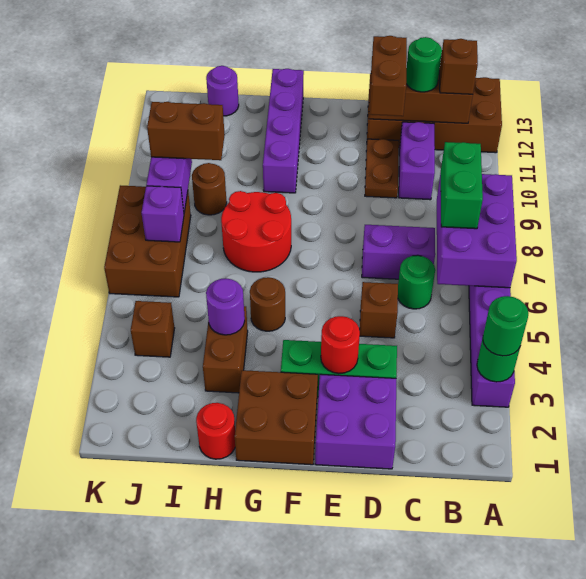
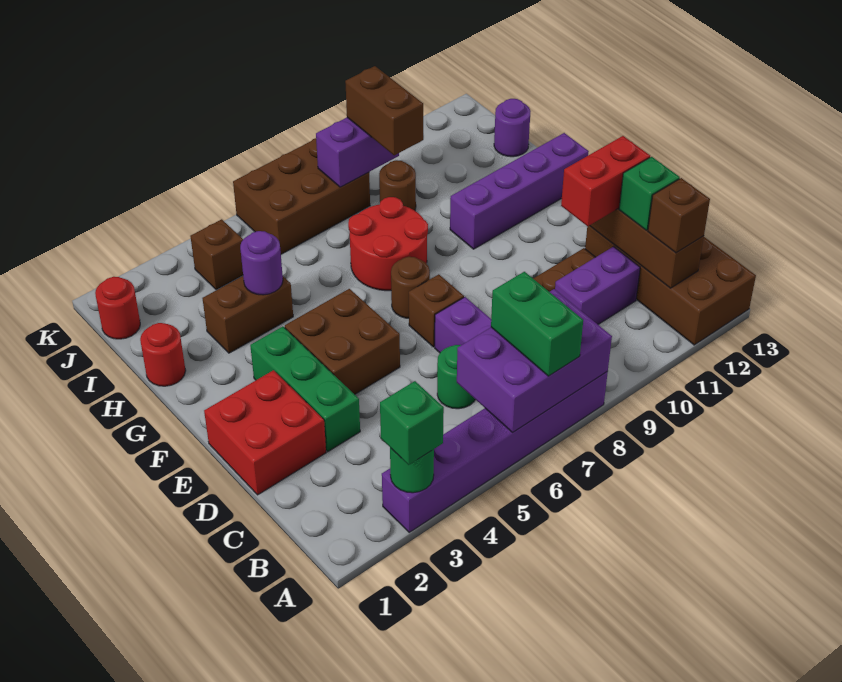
green 1x1 round brick [483,296,528,356] -> green 1x1 brick [380,381,444,465]
green 1x2 brick [441,142,483,229] -> green 1x2 brick turned to [491,272,583,376]
green 1x1 round brick [406,37,442,92] -> green 1x1 brick [619,157,680,230]
purple 2x2 brick [315,374,397,469] -> red 2x2 brick [204,370,326,495]
brown 1x1 brick [360,282,398,338] -> brown 1x1 brick moved to [409,274,464,347]
brown 1x2 brick [370,36,407,116] -> red 1x2 brick [561,136,650,226]
red 1x1 round brick [321,316,360,374] -> red 1x1 round brick moved to [95,277,140,339]
brown 2x2 brick [235,370,318,465] -> brown 2x2 brick moved to [285,289,400,394]
brown 1x1 round brick [250,277,285,331] -> brown 1x1 round brick moved to [391,257,430,318]
purple 1x1 brick [142,186,184,242] -> none

